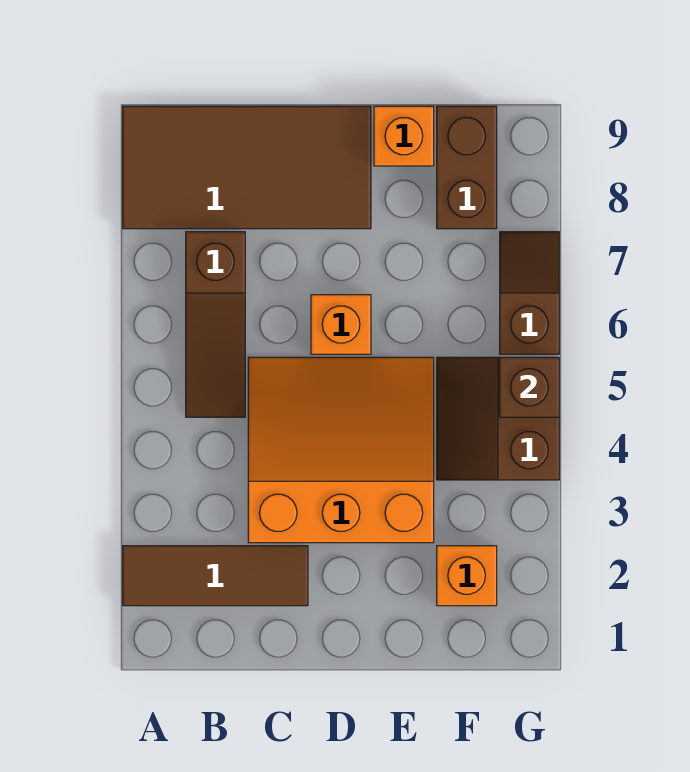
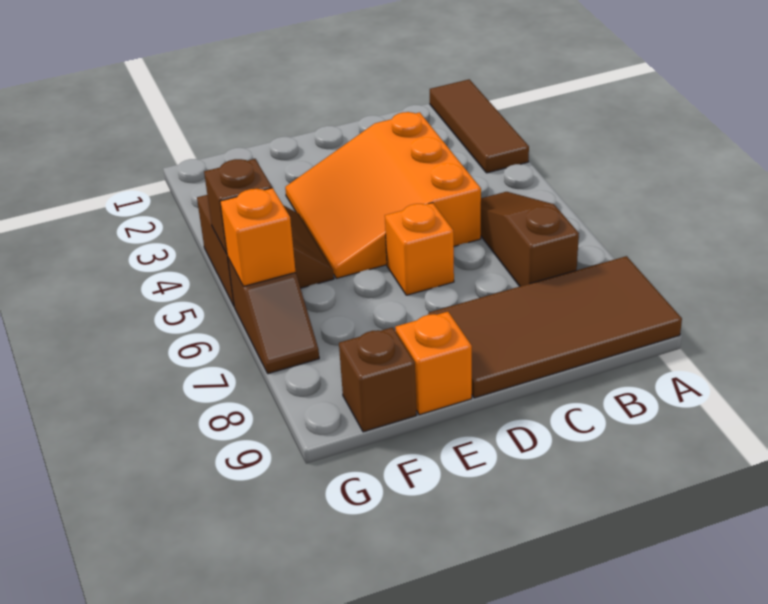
brown 1x3 tile [123,546,308,606] -> brown 1x3 tile turned to [430,79,529,173]
orange 3x3 slope [248,357,434,543] -> orange 3x3 slope turned to [285,112,481,278]
orange 1x1 brick [437,546,497,606] -> orange 1x1 brick moved to [220,188,296,286]
brown 1x2 brick [437,106,497,229] -> brown 1x1 brick [339,327,416,432]

